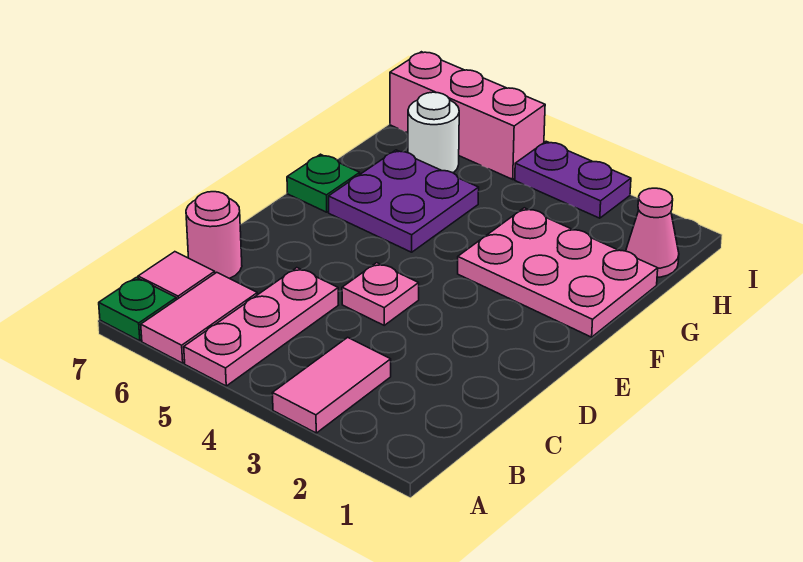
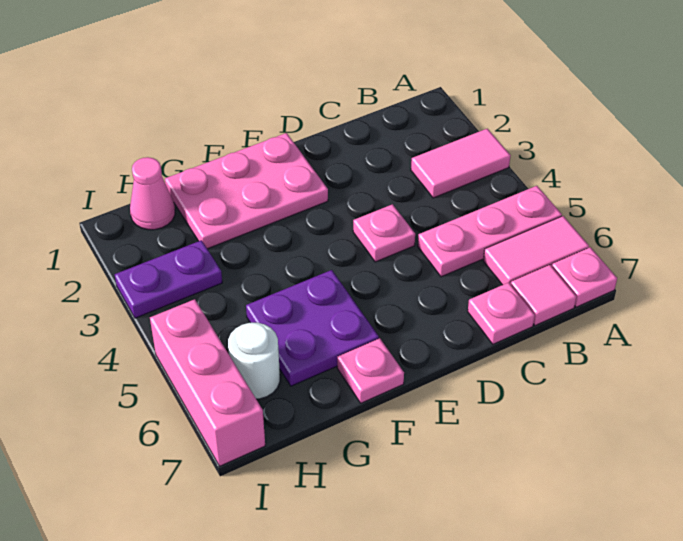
green 1x1 plate [99,277,176,341] -> pink 1x1 plate [552,247,617,307]
pink 1x1 round brick [186,192,242,278] -> pink 1x1 plate [468,283,535,344]
pink 2x3 plate [458,208,658,337] -> pink 2x3 plate turned to [165,133,328,249]
green 1x1 plate [287,154,360,212] -> pink 1x1 plate [337,338,404,403]
purple 1x2 plate [515,141,631,218] -> purple 1x2 plate turned to [115,240,222,318]

